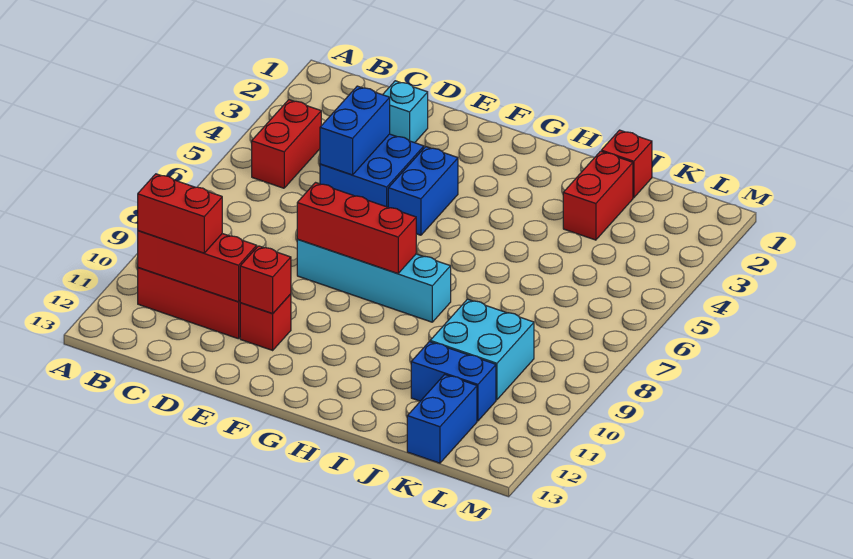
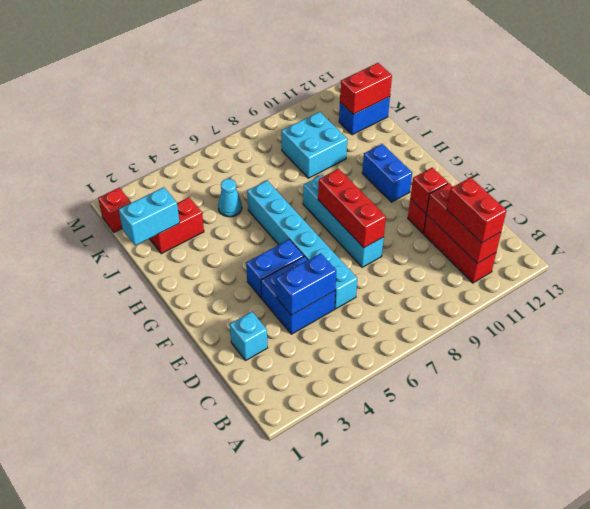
red 1x2 brick [252,100,321,188] -> red 1x2 brick moved to [340,63,392,114]
none -> cyan 1x6 brick [247,181,357,309]
red 1x1 brick [601,130,652,198] -> red 1x1 brick moved to [98,188,131,232]
none -> cyan 1x2 brick [119,187,180,245]
none -> cyan 1x1 cone [218,179,242,217]
blue 1x2 brick [411,342,496,421] -> blue 1x2 brick moved to [362,144,412,202]

